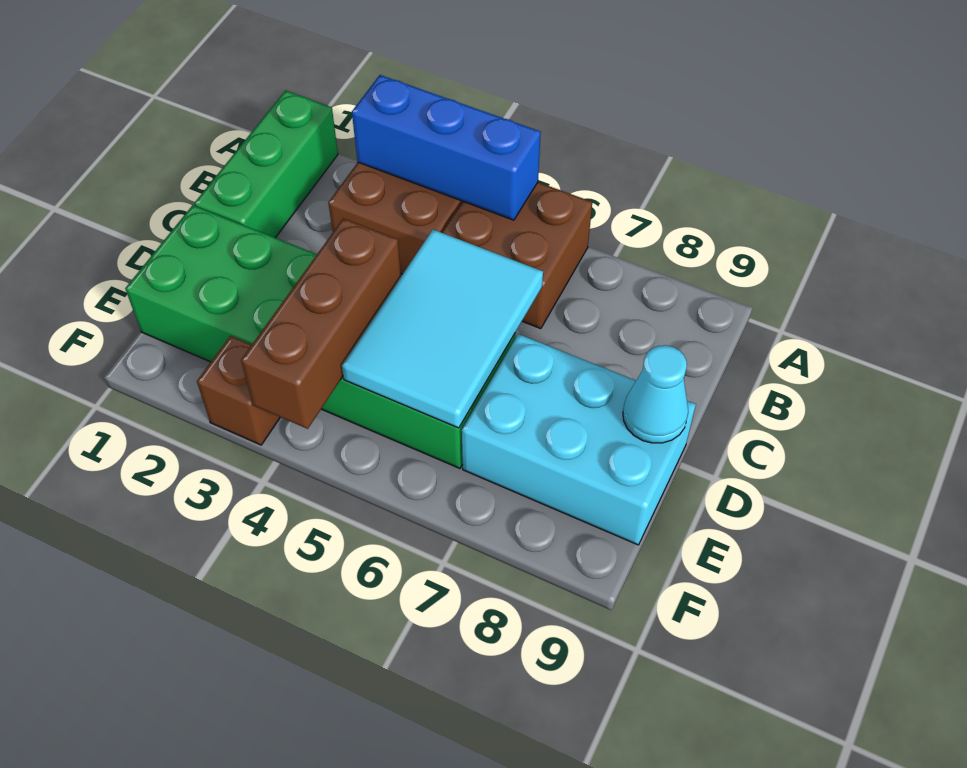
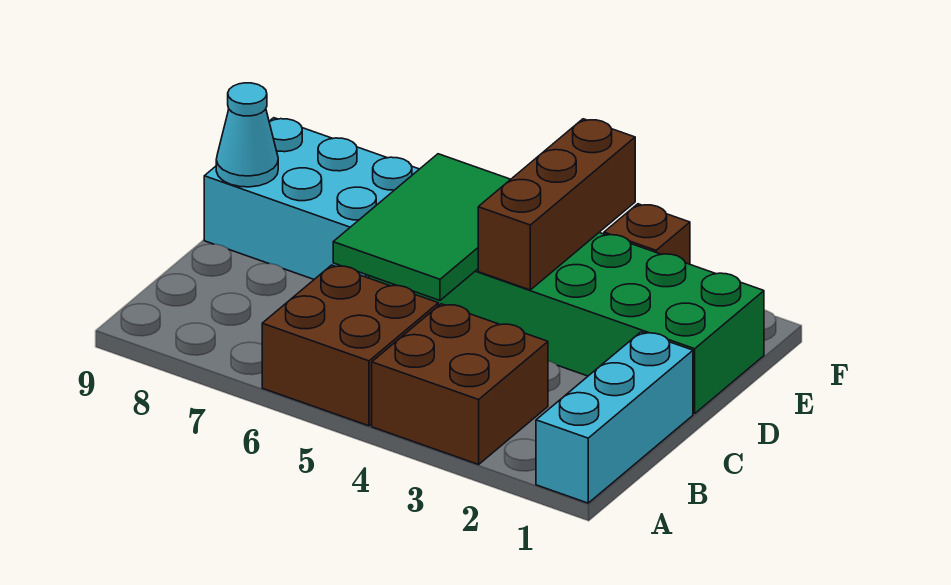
green 1x3 brick [194,91,338,238] -> cyan 1x3 brick [536,332,693,503]
blue 1x3 brick [352,75,541,220] -> none
cyan 2x3 tile [342,230,543,428] -> green 2x3 tile [333,154,511,300]

